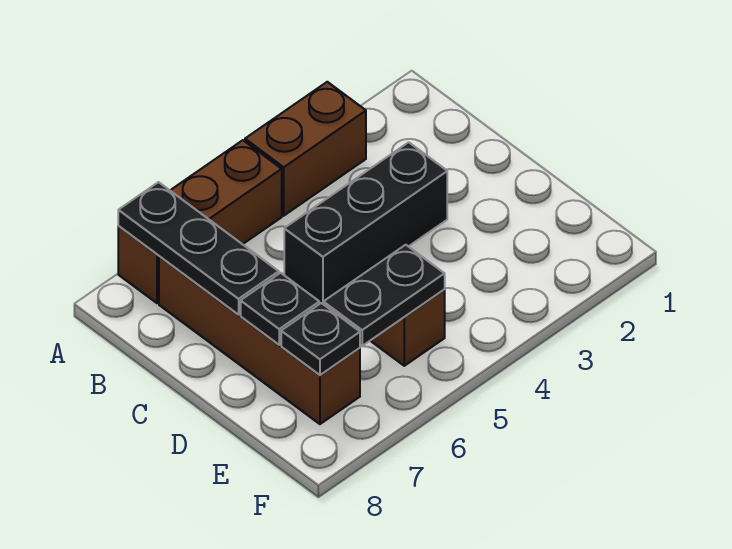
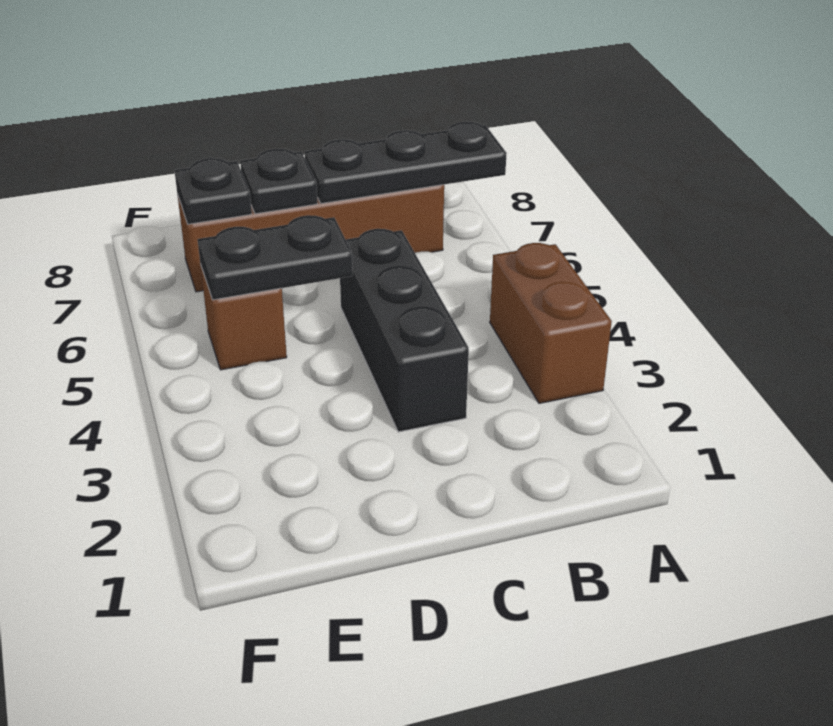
brown 1x3 brick [118,140,282,303] -> none
black 1x2 plate [323,245,445,346] -> black 1x2 plate turned to [197,215,353,300]

